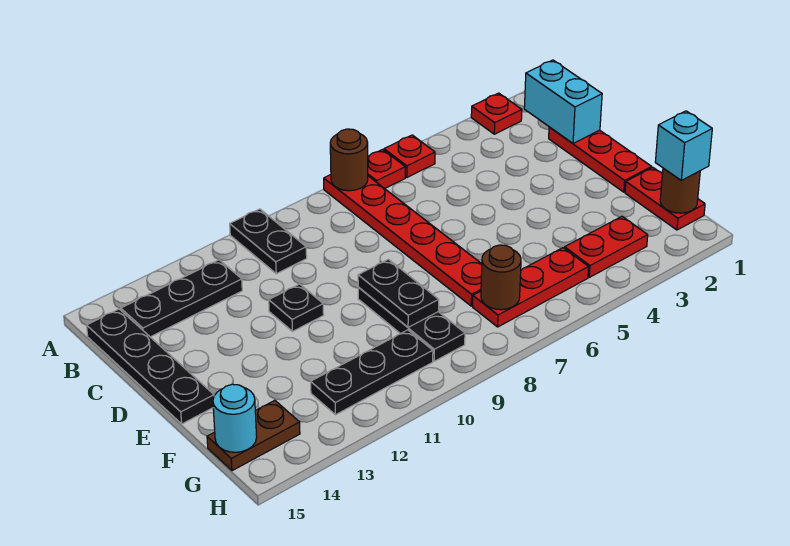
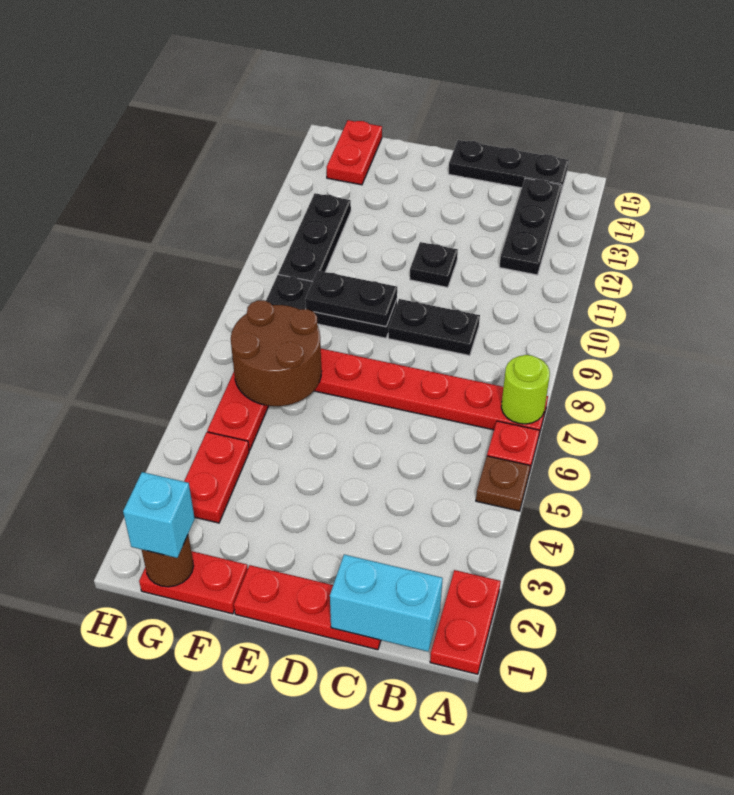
red 1x1 plate [471,93,522,134] -> red 1x2 plate [430,570,501,674]
red 1x1 plate [384,135,435,177] -> brown 1x1 plate [476,456,530,511]
brown 1x1 round brick [330,129,368,191] -> lime 1x1 round brick [501,355,550,424]
black 1x2 plate [230,209,307,274] -> black 1x2 plate moved to [388,299,480,356]
black 1x4 plate [87,309,214,424] -> black 1x3 plate [448,140,569,195]
brown 1x1 round brick [481,245,521,310] -> brown 2x2 round brick [231,300,322,406]
brown 1x2 plate [207,400,300,471] -> red 1x2 plate [327,120,382,185]
cyan 1x1 round brick [213,384,257,452] -> none

